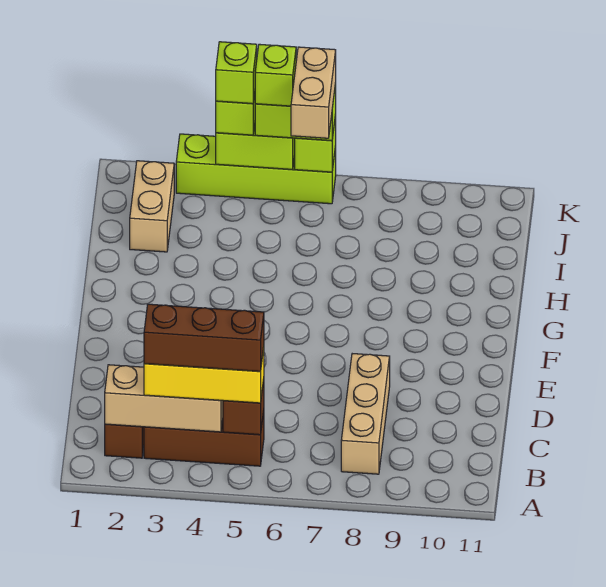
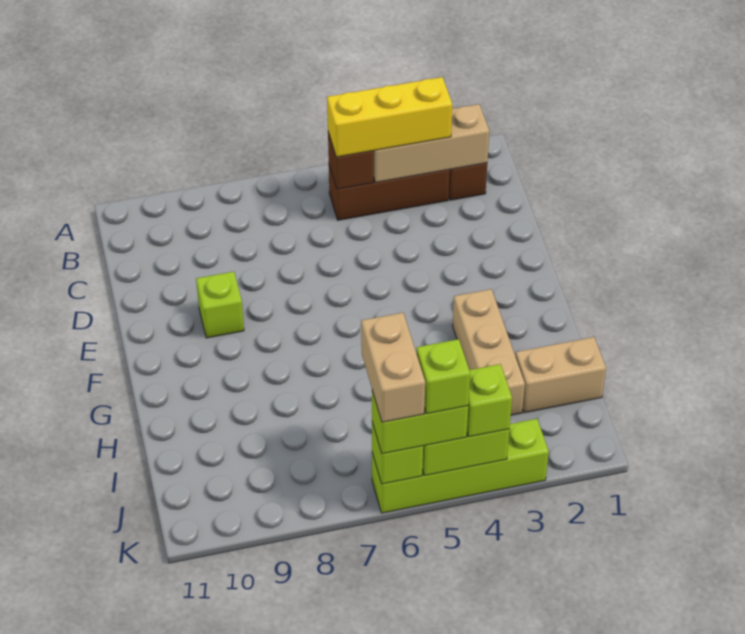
brown 1x3 brick [144,304,264,371] -> none
tan 1x3 brick [341,354,390,474] -> tan 1x3 brick moved to [452,289,525,415]
tan 1x2 brick [130,161,174,252] -> tan 1x2 brick turned to [515,337,606,413]
lime 1x1 brick [216,42,257,104] -> lime 1x1 brick moved to [196,272,244,338]

